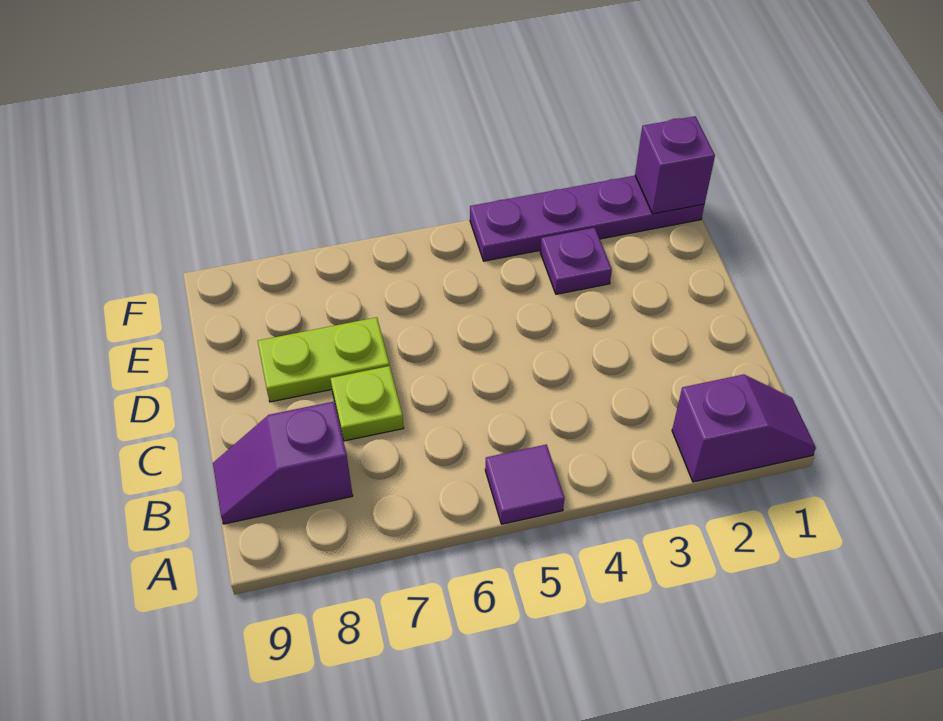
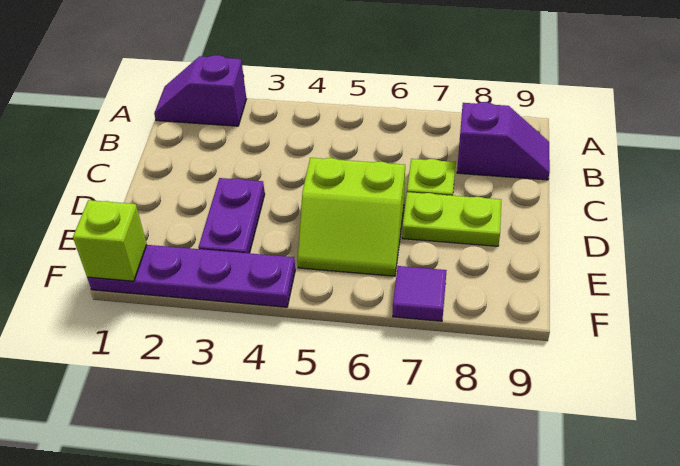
purple 1x1 tile [485,445,564,524] -> purple 1x1 tile moved to [393,266,447,321]
none -> lime 2x2 slope [298,158,405,276]
purple 1x1 plate [540,228,612,294] -> purple 1x2 plate [198,178,265,253]
purple 1x1 brick [635,116,715,214] -> lime 1x1 brick [73,200,147,281]

